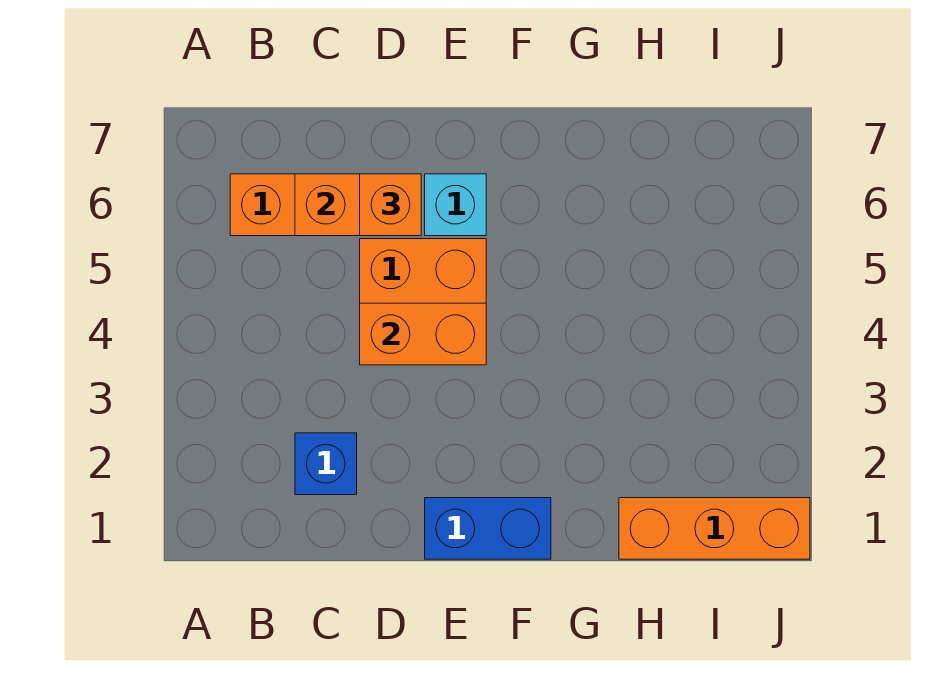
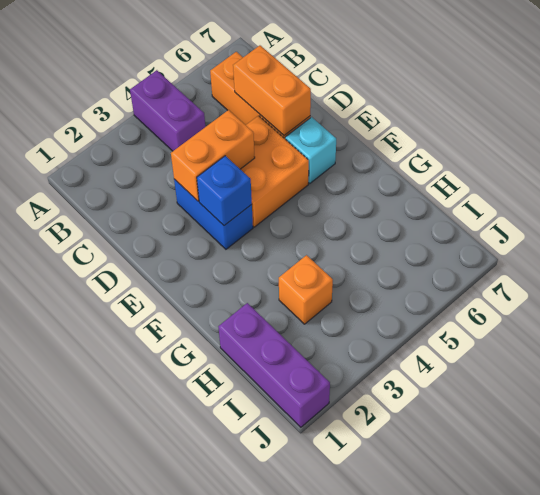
none -> purple 1x2 brick [130,70,205,151]
blue 1x1 brick [295,433,357,495] -> blue 1x1 brick moved to [197,156,252,226]
orange 1x2 brick [360,303,486,365] -> orange 1x2 brick turned to [171,110,255,201]
orange 1x1 brick [360,174,421,236] -> orange 1x1 brick moved to [279,255,333,324]
blue 1x2 brick [425,498,551,559] -> blue 1x2 brick moved to [174,179,253,249]
orange 1x3 brick [619,498,810,559] -> purple 1x3 brick [218,303,330,427]

